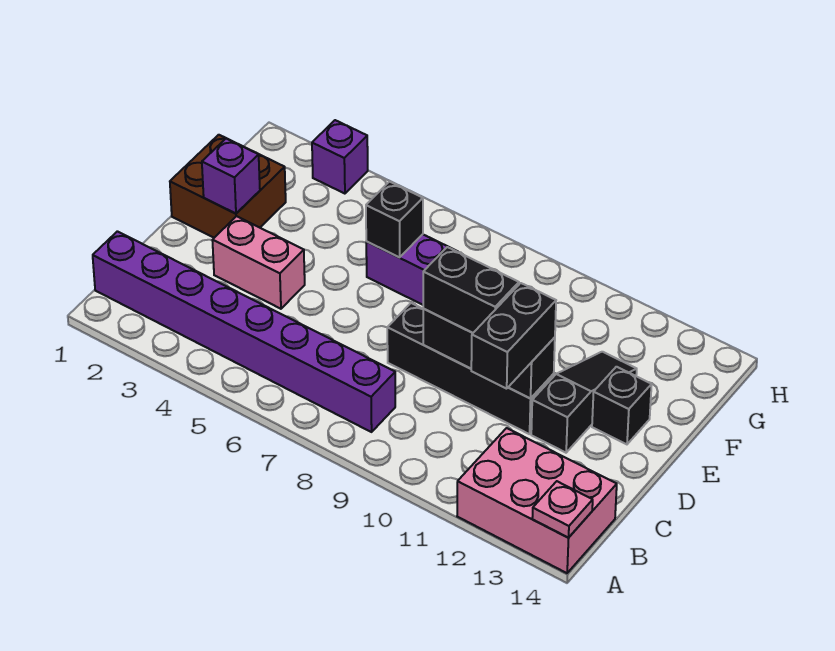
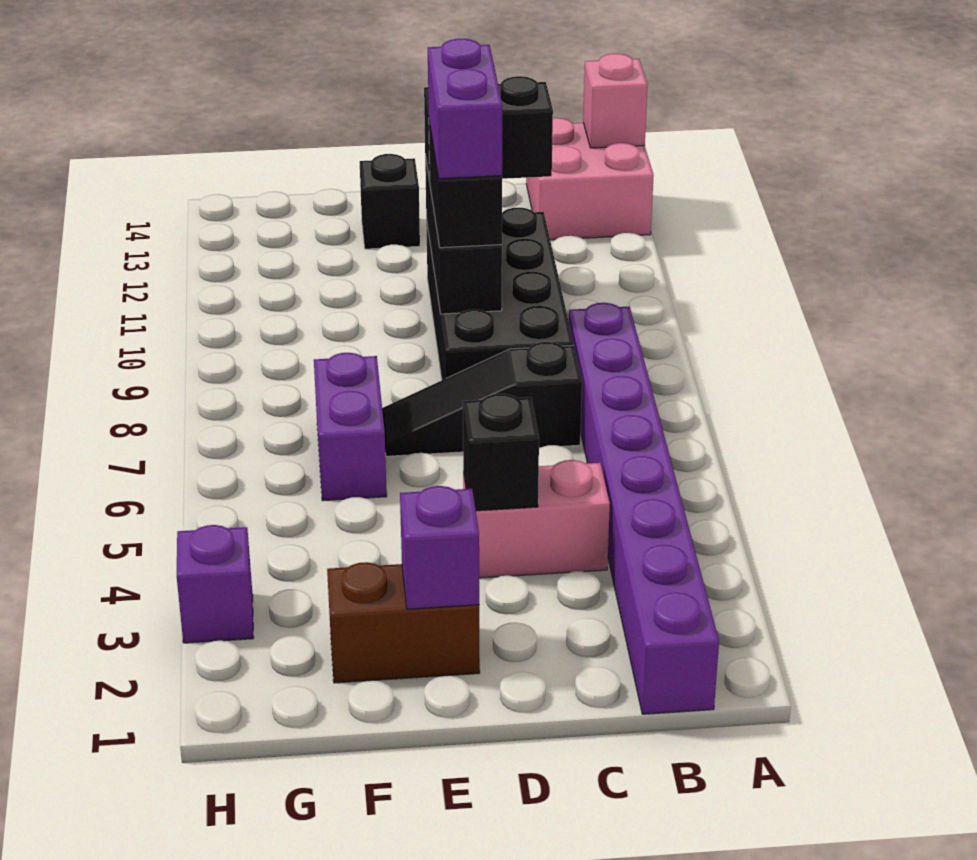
pink 2x3 brick [457,428,617,573] -> pink 2x2 brick [526,118,654,240]
pink 1x1 plate [532,481,593,538] -> pink 1x1 brick [583,53,648,148]
pink 1x2 brick [212,216,305,309] -> pink 1x2 brick turned to [463,460,610,578]
black 1x4 brick [387,303,554,434] -> black 2x4 brick [426,208,574,380]
none -> purple 1x2 brick [428,39,502,179]
black 1x3 slope [531,352,637,453] -> black 1x3 slope moved to [382,342,582,456]
brown 2x2 brick [170,135,286,238] -> brown 1x2 brick [327,562,480,683]
black 1x1 brick [366,182,423,257] -> black 1x1 brick moved to [463,394,539,511]

